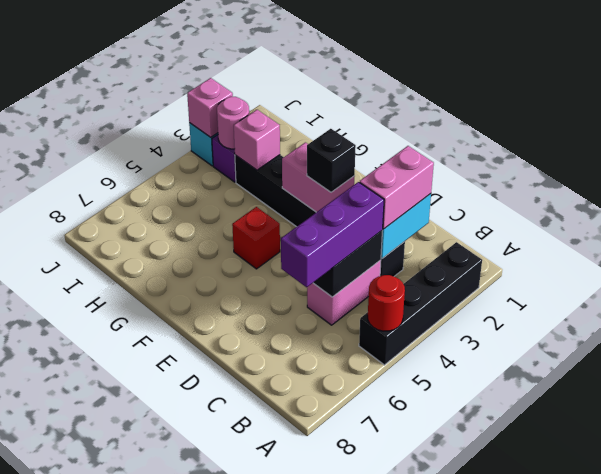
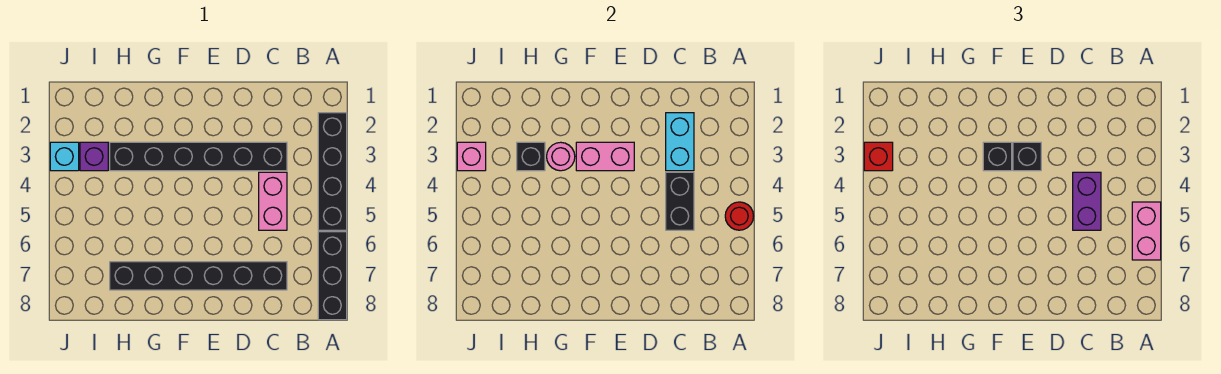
none -> black 1x3 brick [318,232,347,320]
pink 1x2 brick [359,146,434,229] -> pink 1x2 brick moved to [1132,202,1161,260]
purple 1x3 brick [281,182,384,287] -> purple 1x2 brick [1073,172,1101,230]
none -> black 1x6 brick [110,262,287,290]
none -> black 1x1 brick [983,142,1012,171]
red 1x1 brick [232,207,280,269] -> red 1x1 brick moved to [864,142,893,171]
pink 1x1 brick [234,110,280,170] -> black 1x1 brick [517,142,545,171]
pink 1x1 round brick [217,97,249,149] -> pink 1x1 round brick moved to [547,142,575,171]

